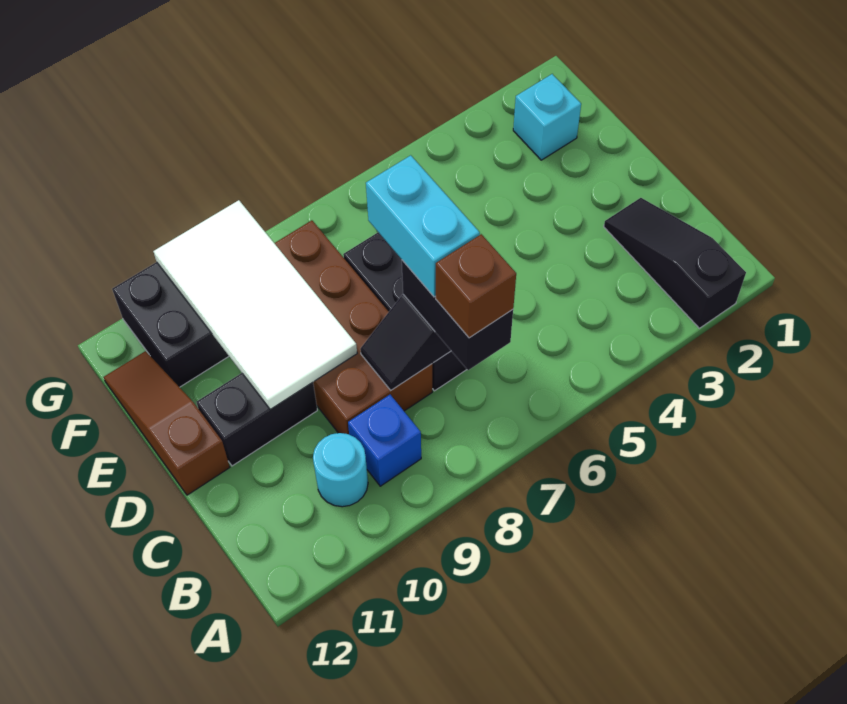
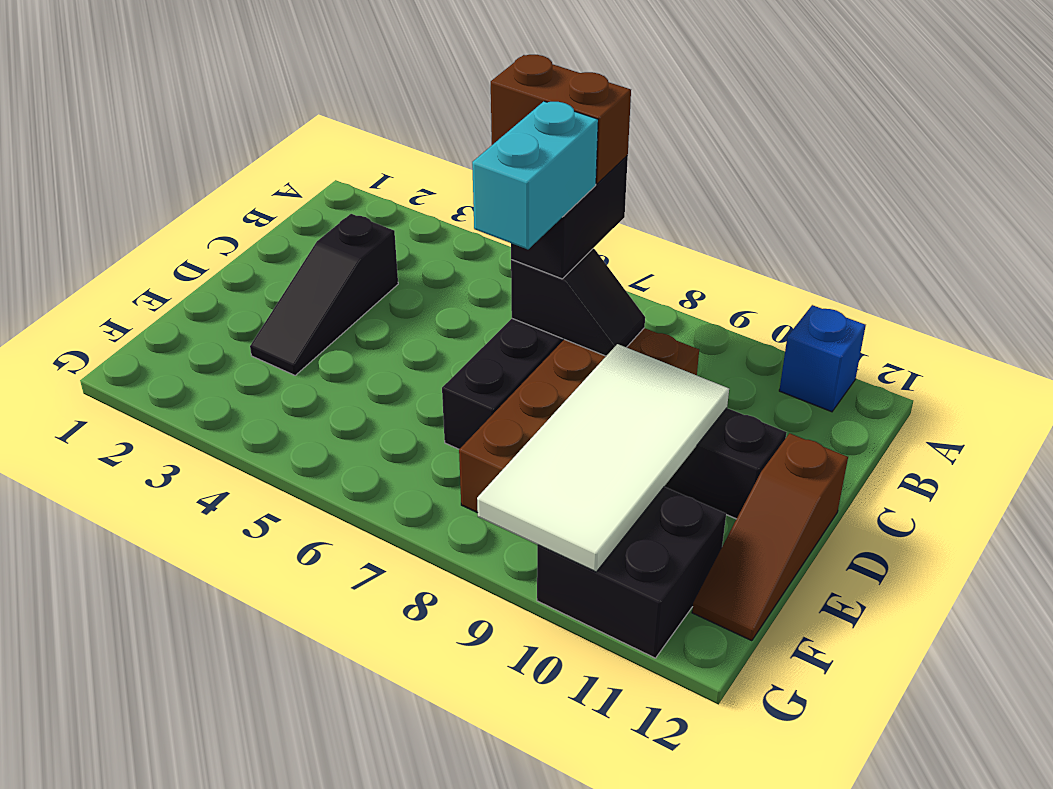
black 1x3 slope [604,198,746,328] -> black 1x3 slope moved to [250,214,398,375]
brown 1x1 brick [436,234,516,338] -> brown 1x2 brick [491,55,631,184]
blue 1x1 brick [348,395,421,486] -> blue 1x1 brick moved to [779,305,866,412]
cyan 1x1 round brick [313,433,368,507] -> none
cyan 1x1 brick [513,74,581,160] -> none

